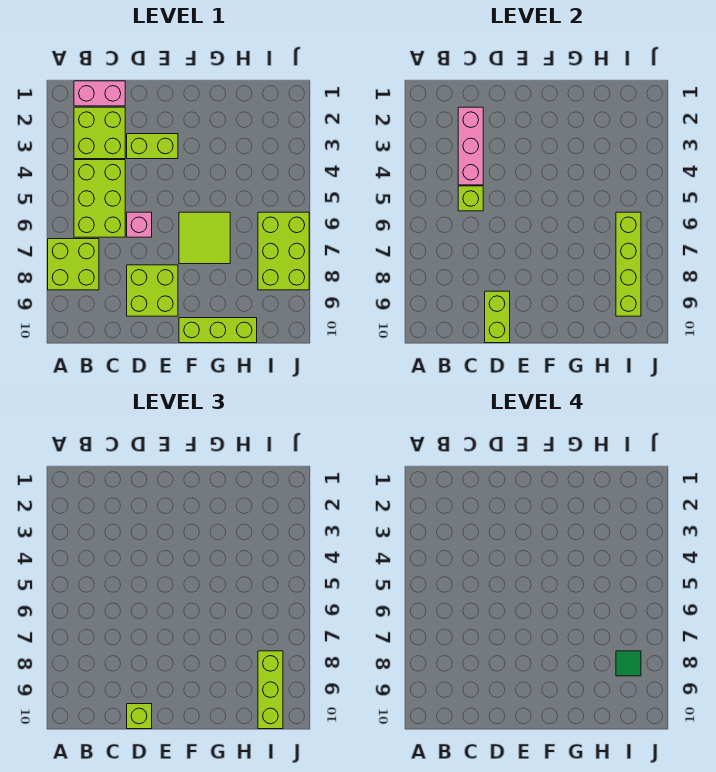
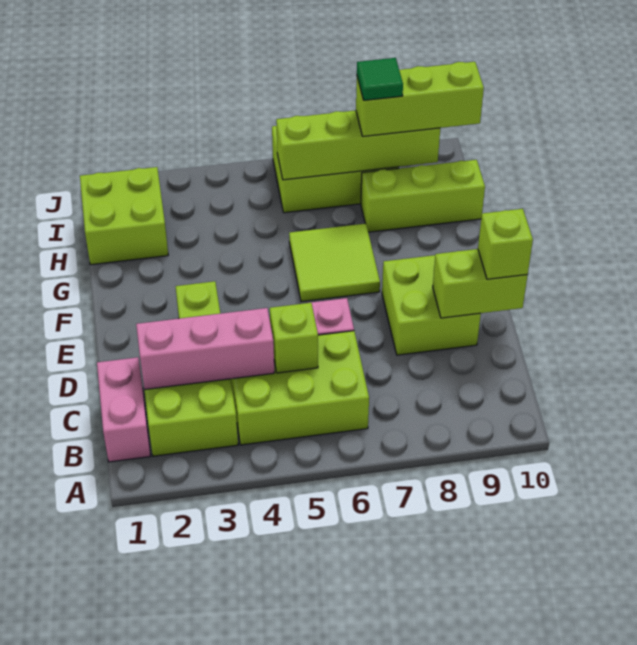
lime 2x2 brick [48,239,99,290] -> lime 2x2 brick moved to [80,167,168,265]
lime 1x3 brick [179,318,257,343] -> lime 1x3 brick turned to [361,160,485,232]

